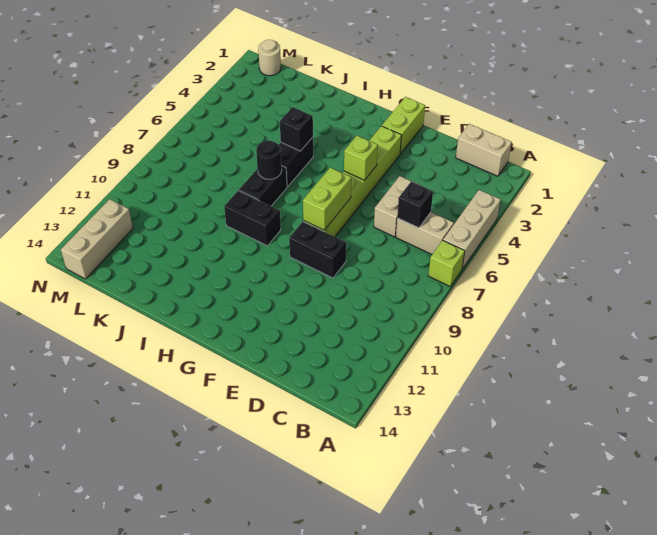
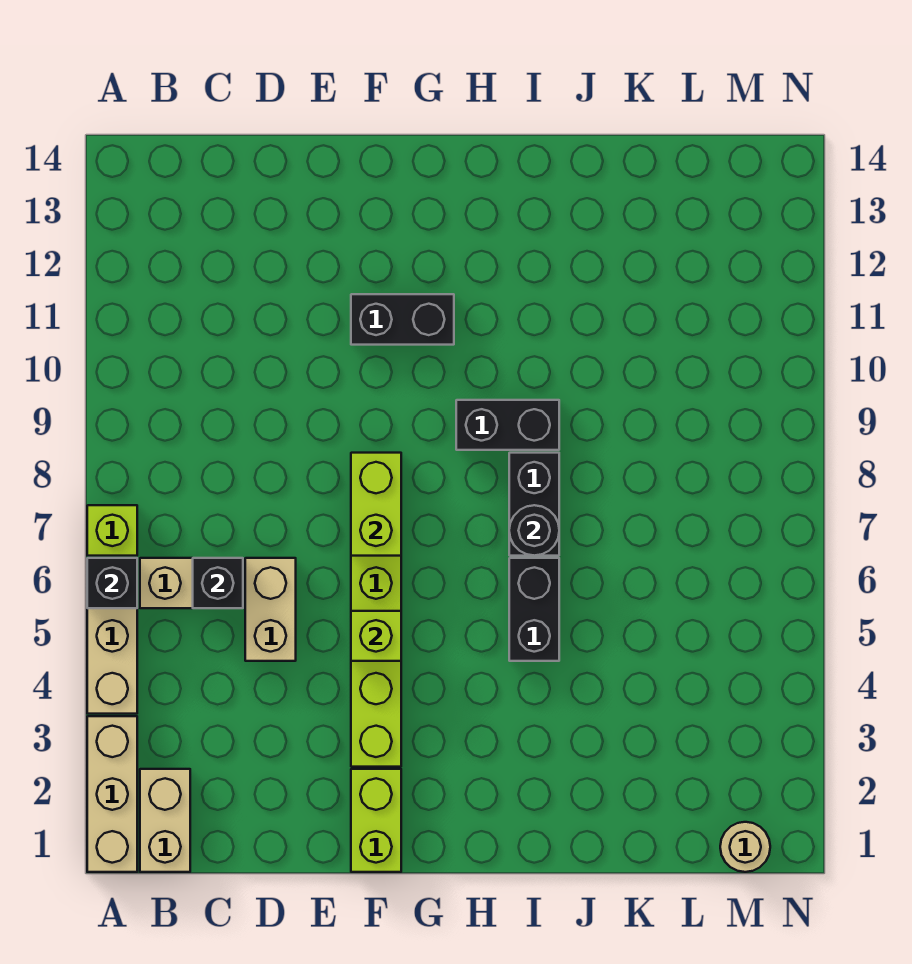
tan 1x2 brick [456,124,512,176] -> tan 1x2 brick turned to [140,769,190,872]
black 1x2 brick [289,222,346,278] -> black 1x2 brick moved to [351,294,454,345]
black 1x1 brick [280,107,313,151] -> black 1x1 brick moved to [87,558,137,608]
tan 1x3 brick [61,199,133,279] -> tan 1x3 brick moved to [87,716,137,872]

